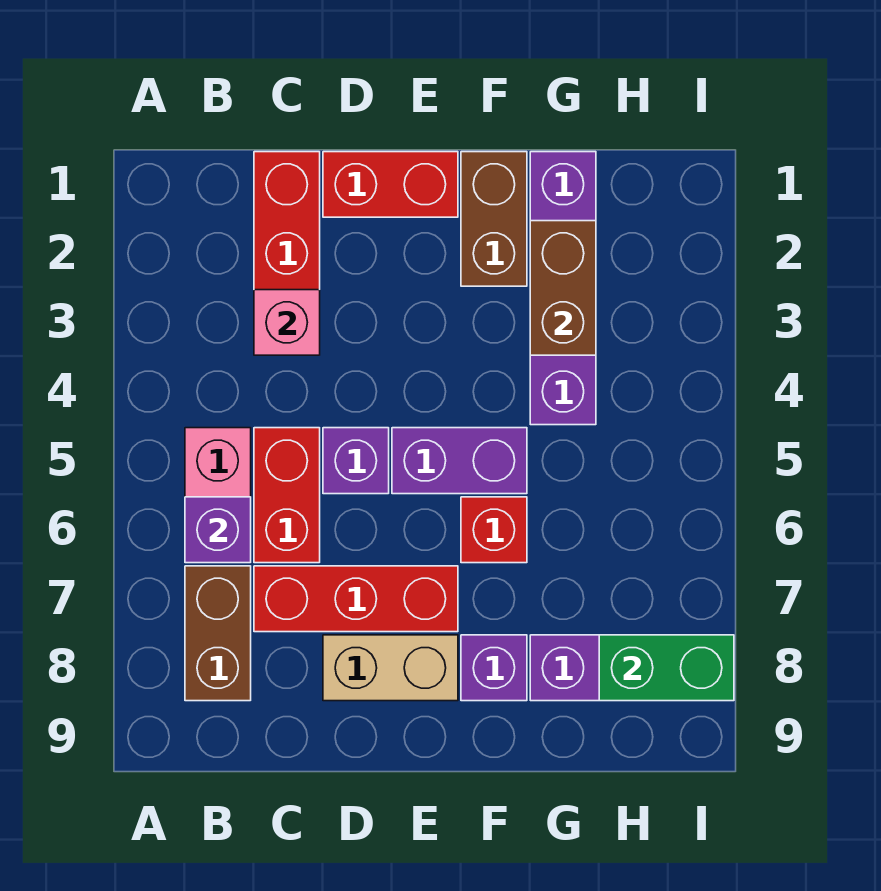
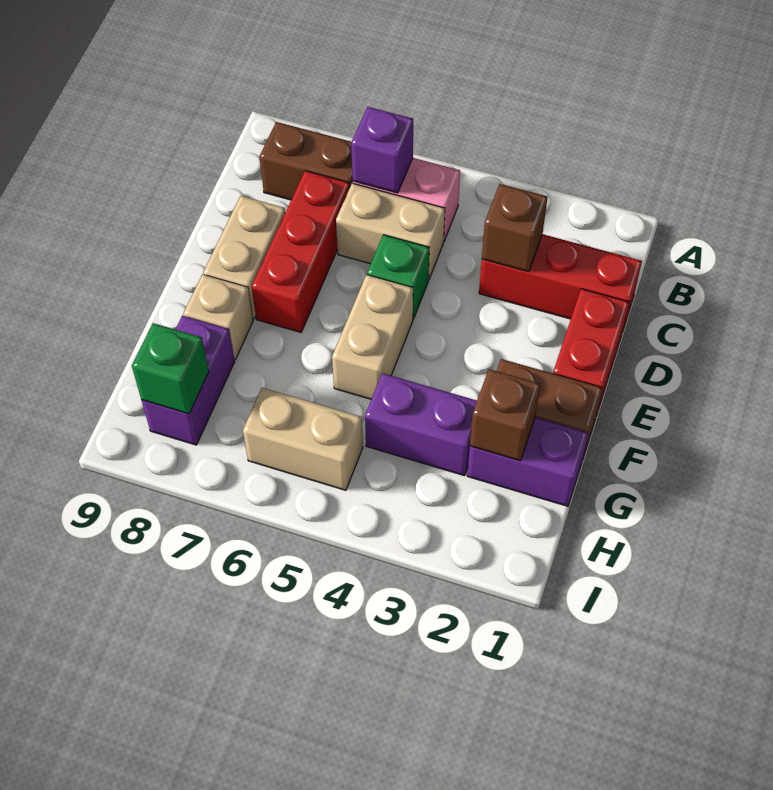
pink 1x1 brick [254,290,320,355] -> brown 1x1 brick [482,184,548,272]
red 1x2 brick [254,428,320,563] -> tan 1x2 brick [336,183,445,280]
purple 1x1 brick [323,428,389,494] -> green 1x1 brick [367,235,429,319]
purple 1x2 brick [392,428,527,494] -> tan 1x2 brick [332,275,413,399]
red 1x1 brick [461,497,527,563] -> none
purple 1x1 brick [461,635,527,701] -> tan 1x1 brick [183,274,253,360]
brown 1x2 brick [530,221,596,355] -> brown 1x1 brick [470,369,540,461]
none -> tan 1x2 brick [243,388,363,490]
green 1x2 brick [599,635,734,701] -> green 1x1 brick [132,323,209,414]

